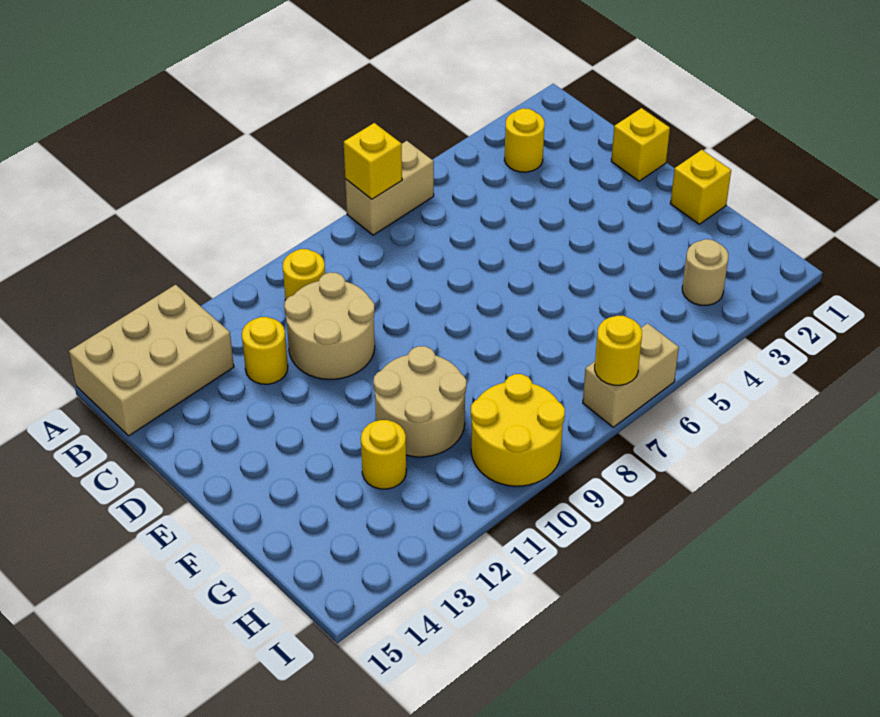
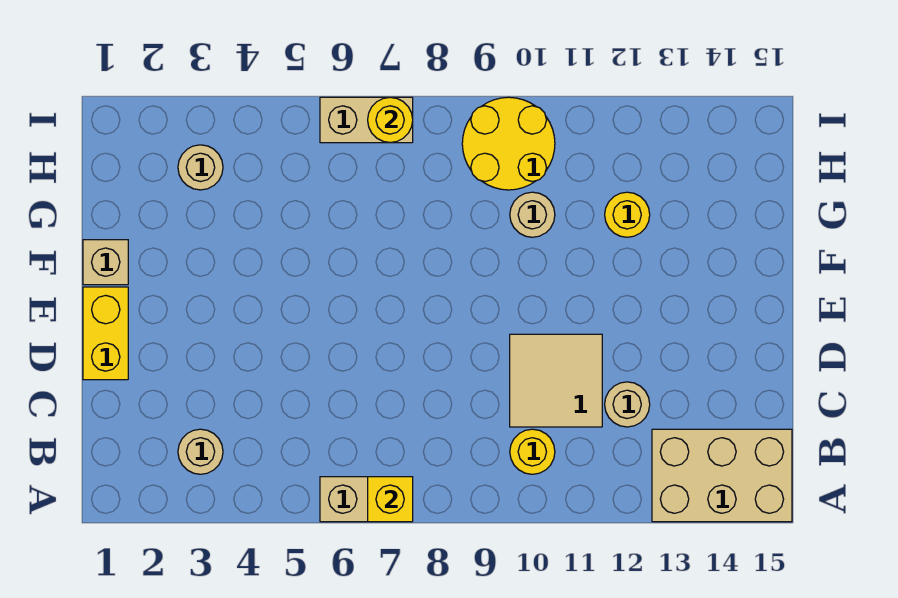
yellow 1x1 round brick [505,108,545,172] -> tan 1x1 round brick [178,429,223,474]
tan 2x2 round brick [284,272,375,379] -> tan 2x2 tile [510,334,602,427]
yellow 1x1 round brick [242,317,288,384] -> tan 1x1 round brick [605,382,650,427]
yellow 1x1 brick [611,108,670,181] -> yellow 1x2 brick [83,287,128,380]
yellow 1x1 brick [670,150,731,224] -> tan 1x1 brick [83,240,128,285]
tan 2x2 round brick [373,346,466,457] -> tan 1x1 round brick [510,192,555,237]

